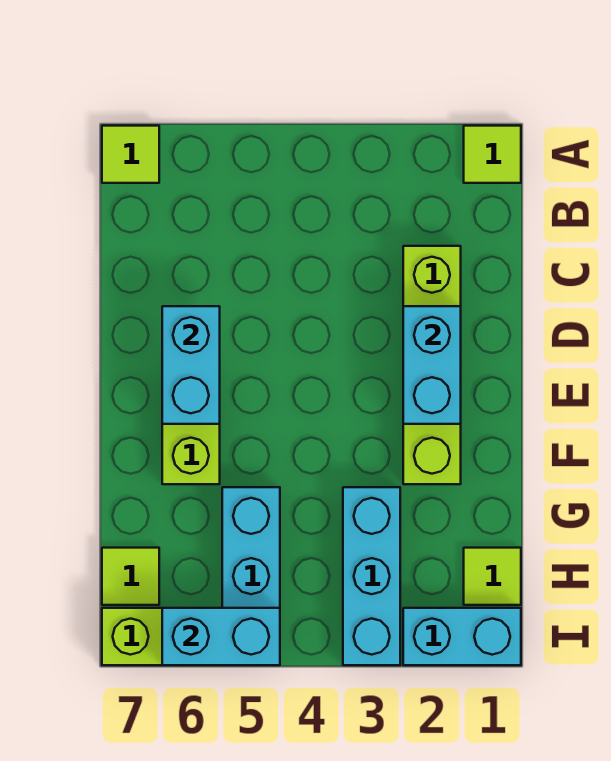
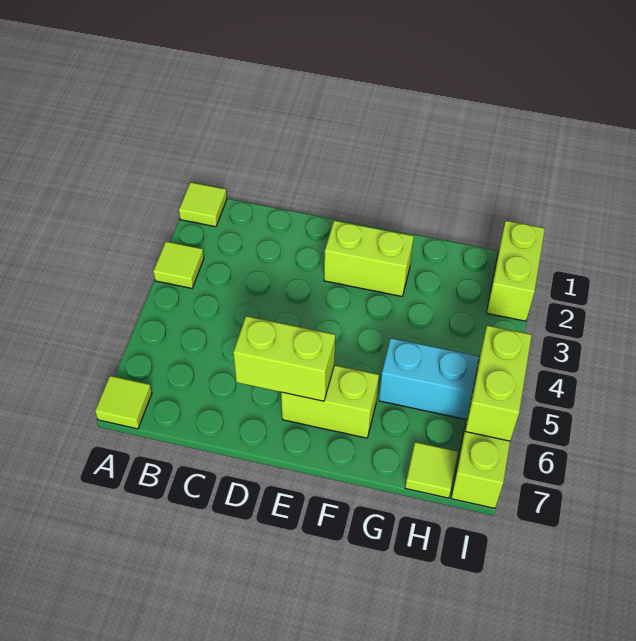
lime 1x4 brick [403,246,461,484] -> lime 1x2 brick [324,221,414,296]
cyan 1x2 brick [403,306,461,424] -> none
cyan 1x2 brick [162,306,220,424] -> lime 1x2 brick [233,316,335,401]
cyan 1x3 brick [343,487,400,665] -> none
lime 1x1 tile [464,548,521,605] -> lime 1x1 tile moved to [153,242,204,288]
cyan 1x2 brick [403,608,521,665] -> lime 1x2 brick [487,221,545,321]
cyan 1x2 brick [162,608,280,665] -> lime 1x2 brick [465,325,532,441]

